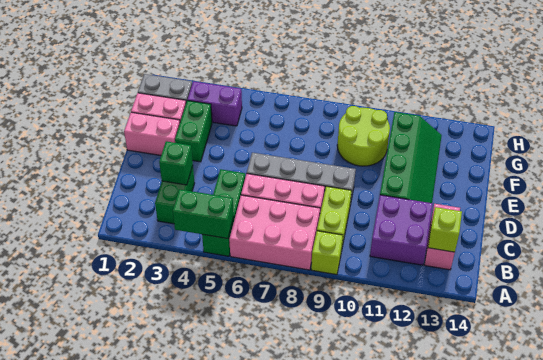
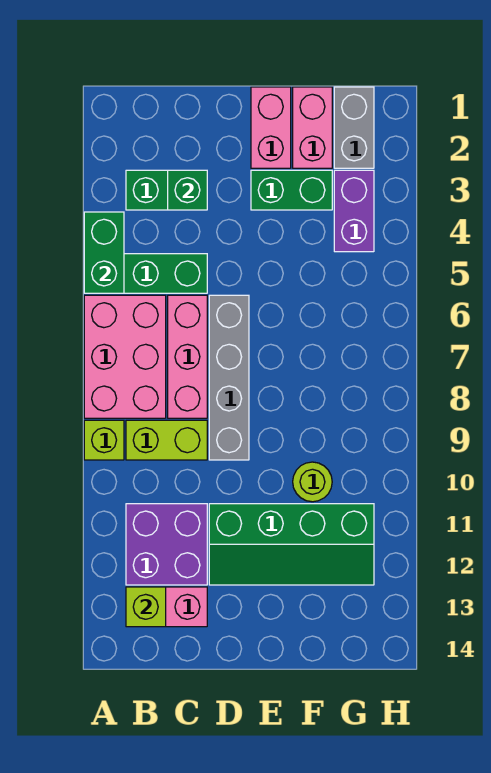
lime 2x2 round brick [337,106,390,166] -> lime 1x1 round brick [293,462,332,502]

